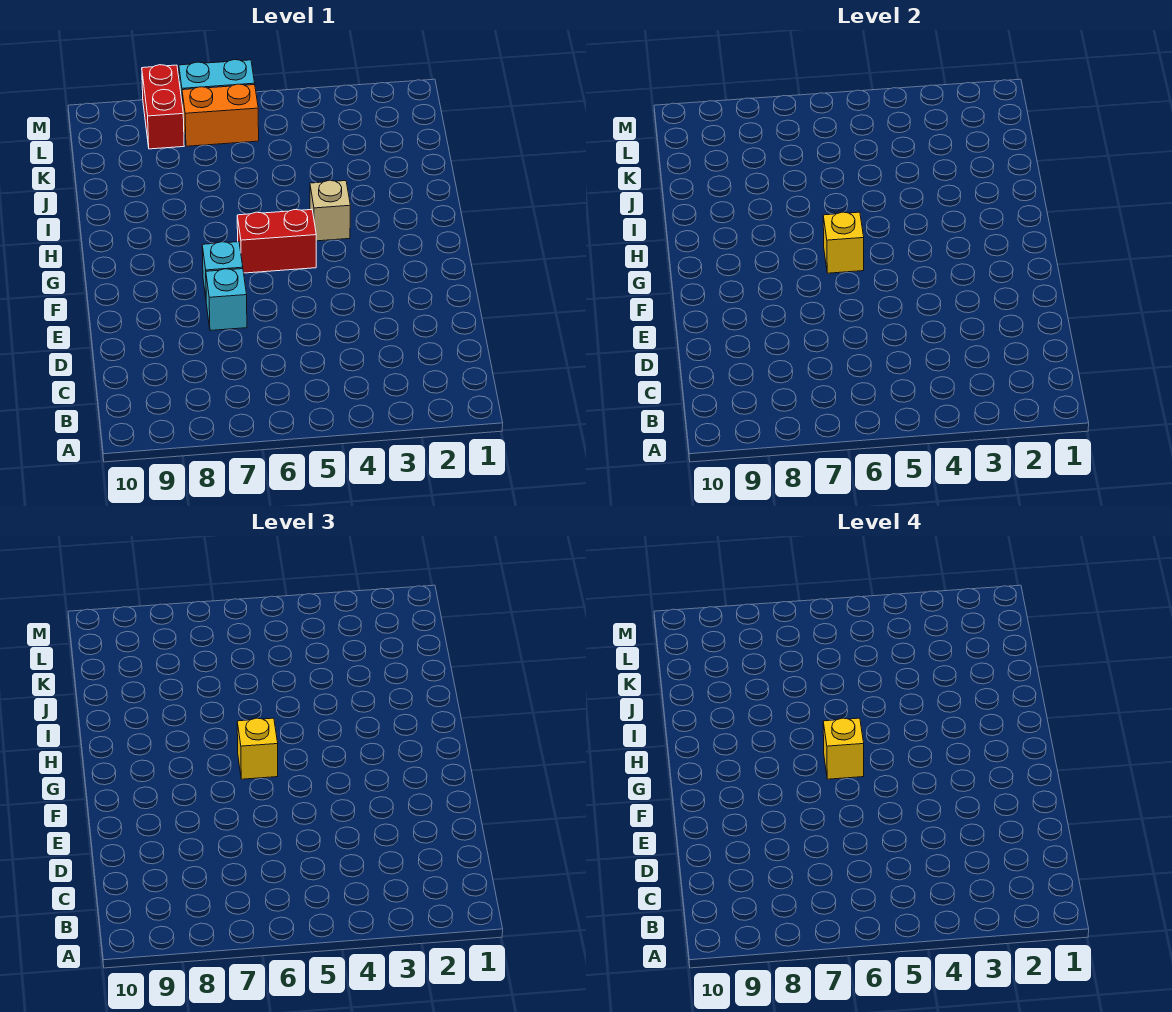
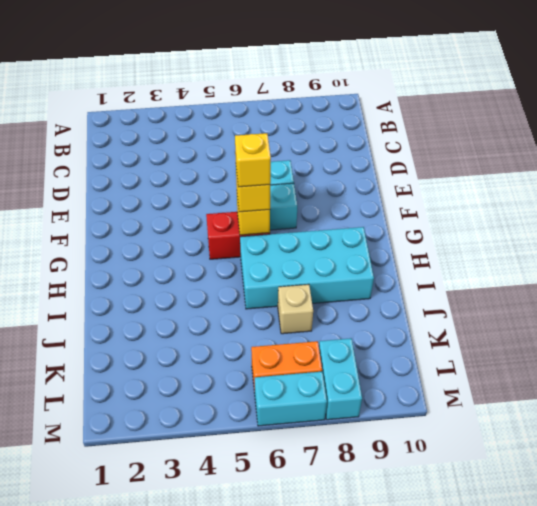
tan 1x1 brick [310,181,350,241] -> tan 1x1 brick moved to [278,284,313,334]
none -> cyan 2x4 brick [240,227,374,309]
red 1x2 brick [142,65,184,149] -> cyan 1x2 brick [319,338,362,420]

